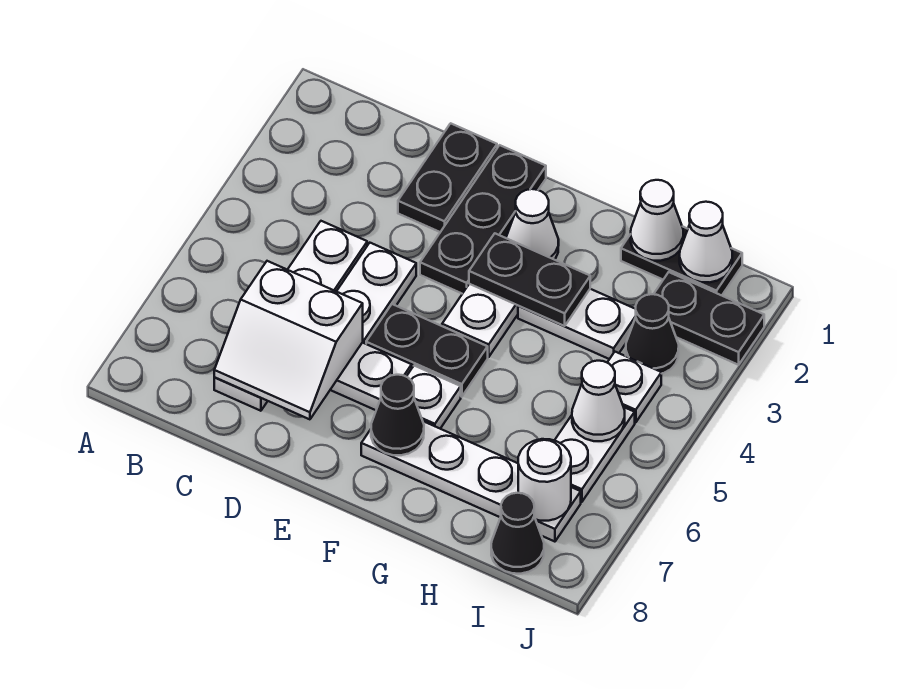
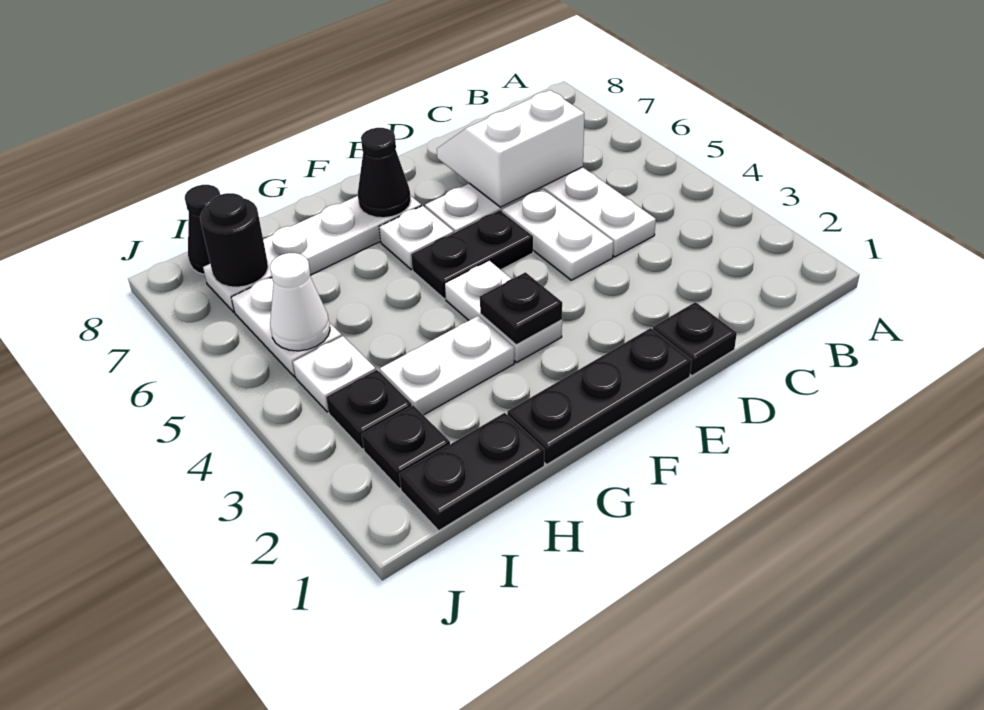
black 1x2 plate [398,123,497,232] -> black 1x1 plate [653,302,737,376]
black 1x3 plate [420,145,546,294] -> black 1x3 plate turned to [507,328,692,464]
white 1x1 cone [506,189,559,260] -> none
black 1x2 plate [469,234,590,326] -> black 1x1 plate [480,272,562,345]
white 1x1 cone [631,180,683,261] -> none
white 1x1 cone [680,202,732,282] -> none
black 1x2 plate [654,272,764,365] -> black 1x1 plate [362,405,450,489]
black 1x1 cone [626,294,679,374] -> black 1x1 plate [326,370,412,449]
white 1x1 round brick [518,439,571,521] -> black 1x1 round brick [200,193,268,287]

